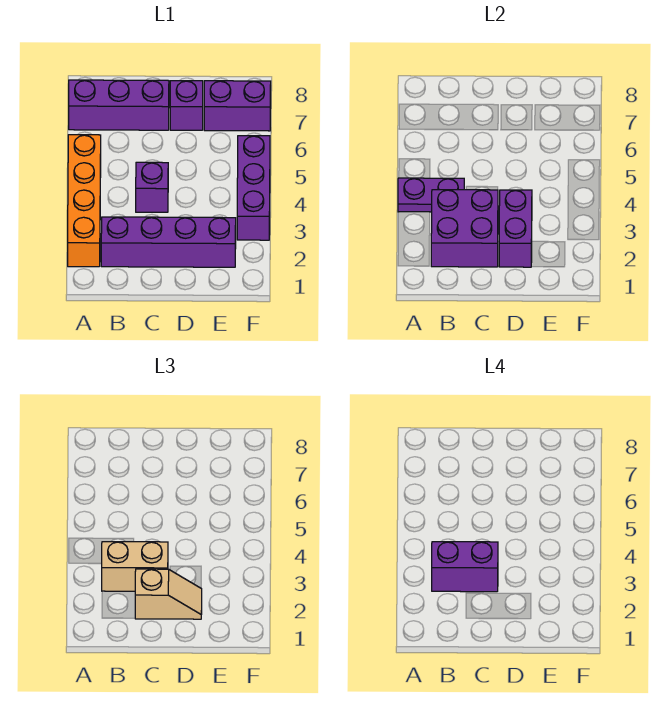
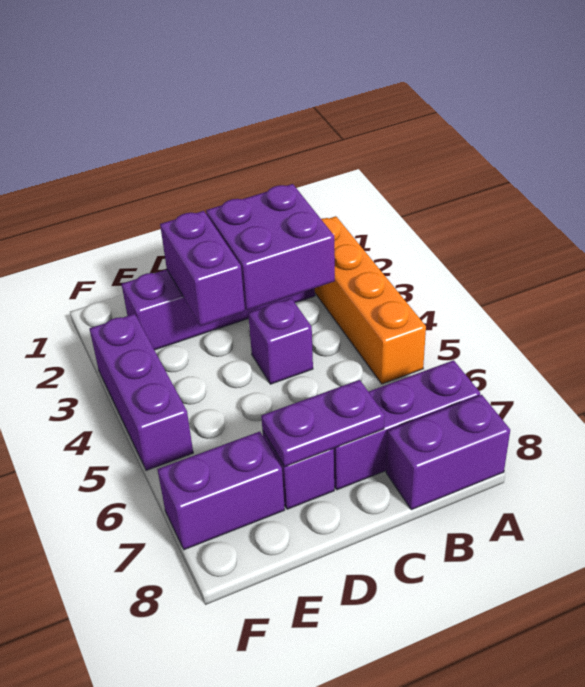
purple 1x2 plate [398,178,464,212] -> purple 1x2 plate moved to [261,380,385,467]
tan 1x2 brick [101,542,168,591] -> none
purple 1x2 brick [432,542,498,592] -> purple 1x2 brick moved to [386,395,510,510]
tan 1x2 slope [135,569,202,619] -> none

